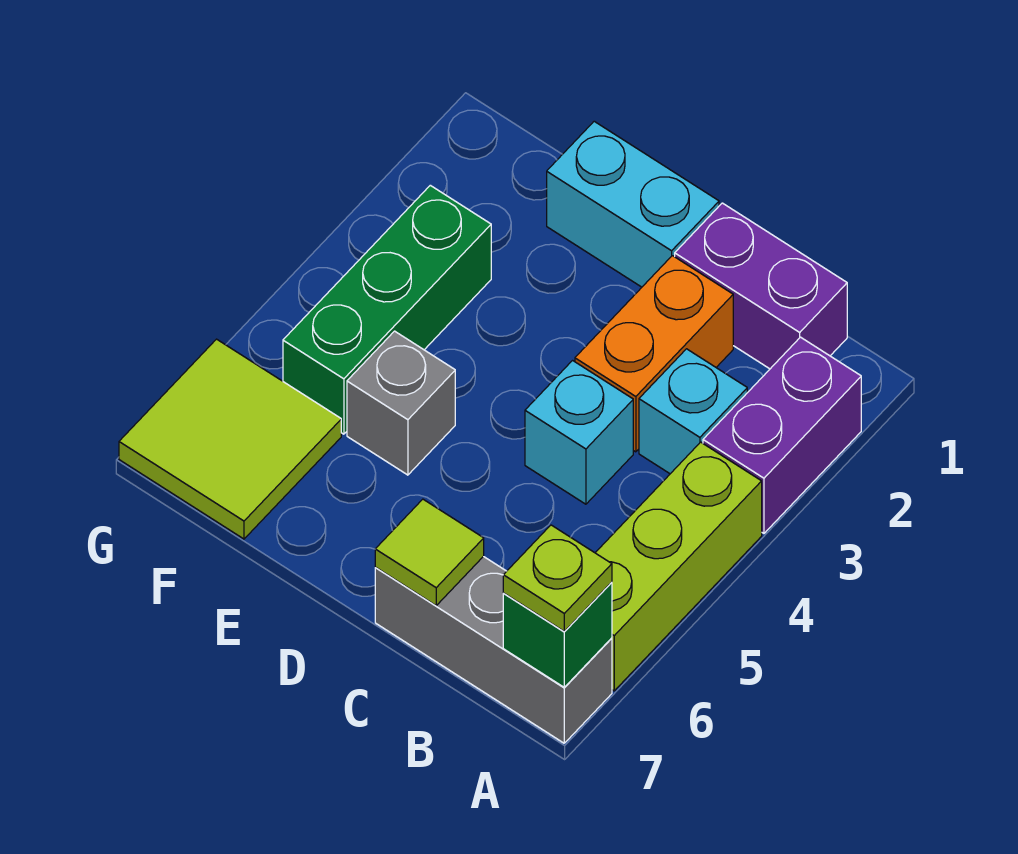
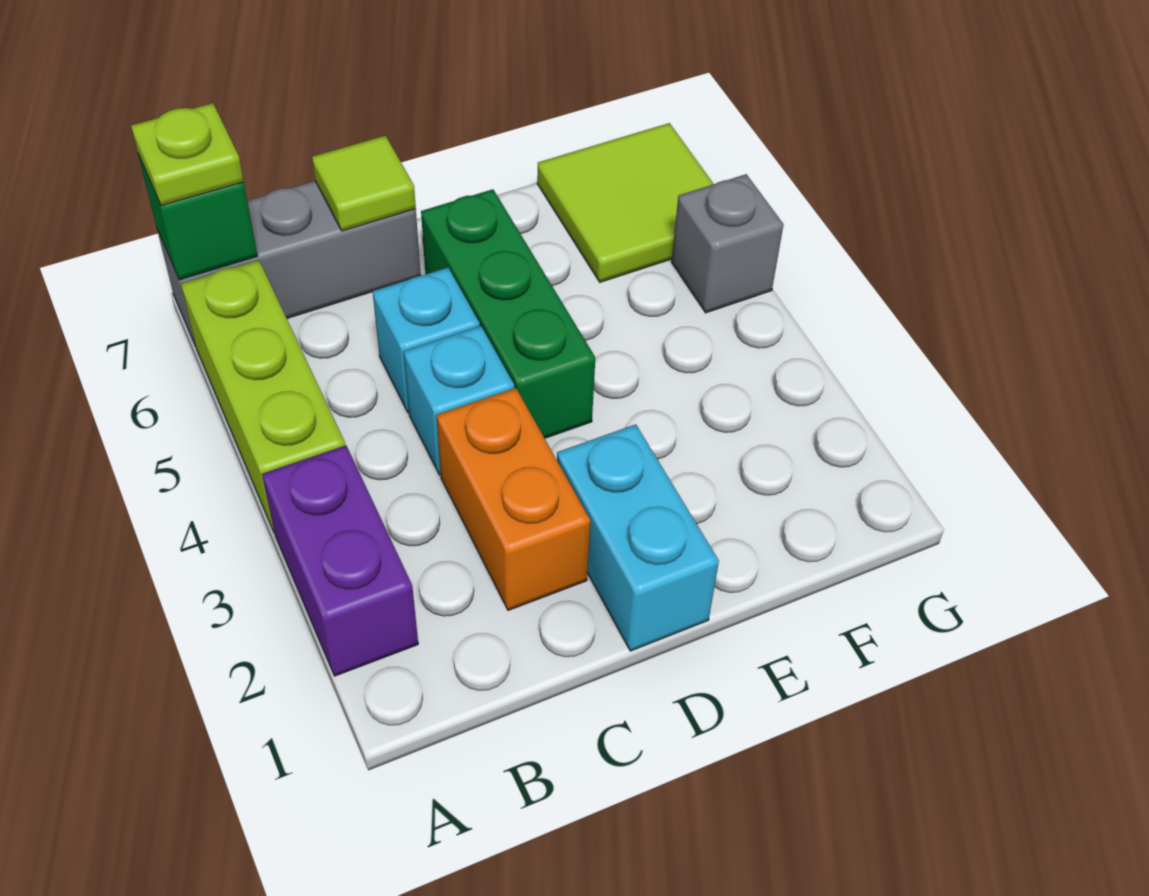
purple 1x2 brick [675,203,847,369] -> none
cyan 1x1 brick [639,349,747,474] -> cyan 1x1 brick moved to [373,268,480,413]
cyan 1x2 brick [547,121,719,287] -> cyan 1x2 brick turned to [557,424,719,651]
grey 1x1 brick [347,331,455,475] -> grey 1x1 brick moved to [672,174,784,313]
green 1x3 brick [283,185,491,434] -> green 1x3 brick moved to [421,189,595,438]

